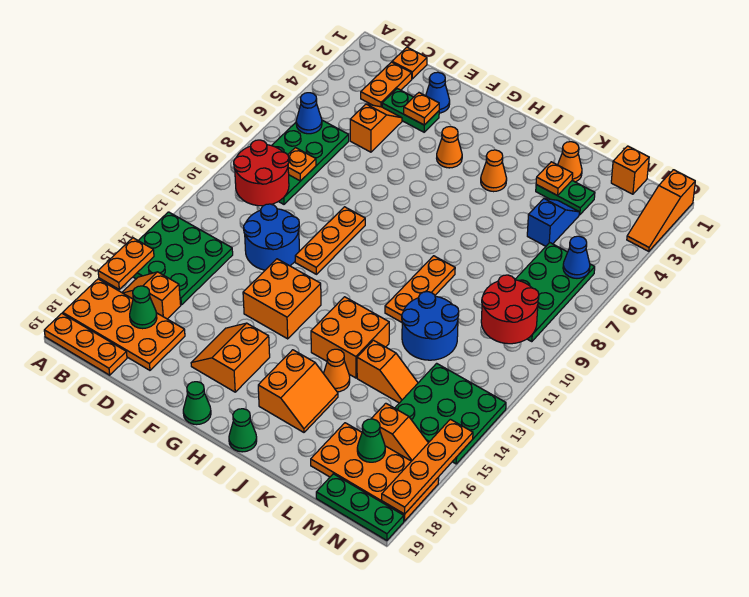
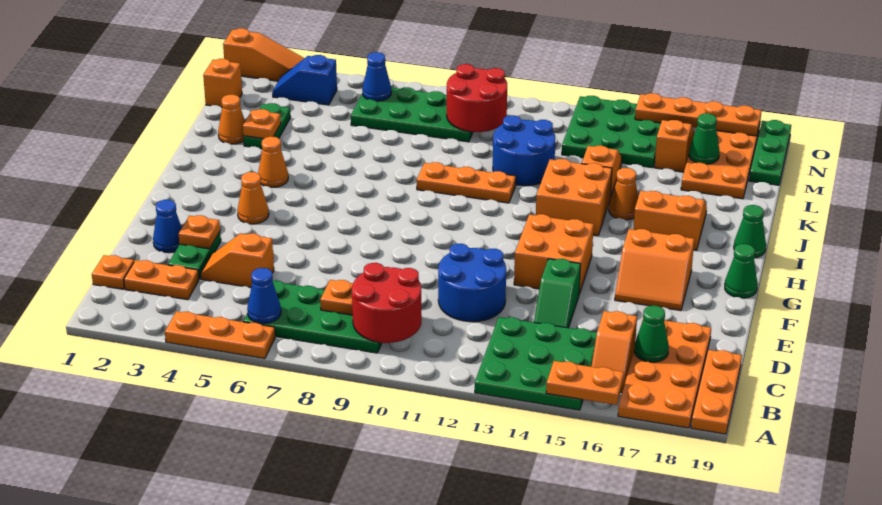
none -> green 1x2 slope [534,259,581,328]
orange 1x3 plate [295,207,365,274] -> orange 1x3 plate moved to [165,311,275,358]
blue 1x2 slope [527,198,579,246] -> blue 1x2 slope moved to [272,55,337,105]

